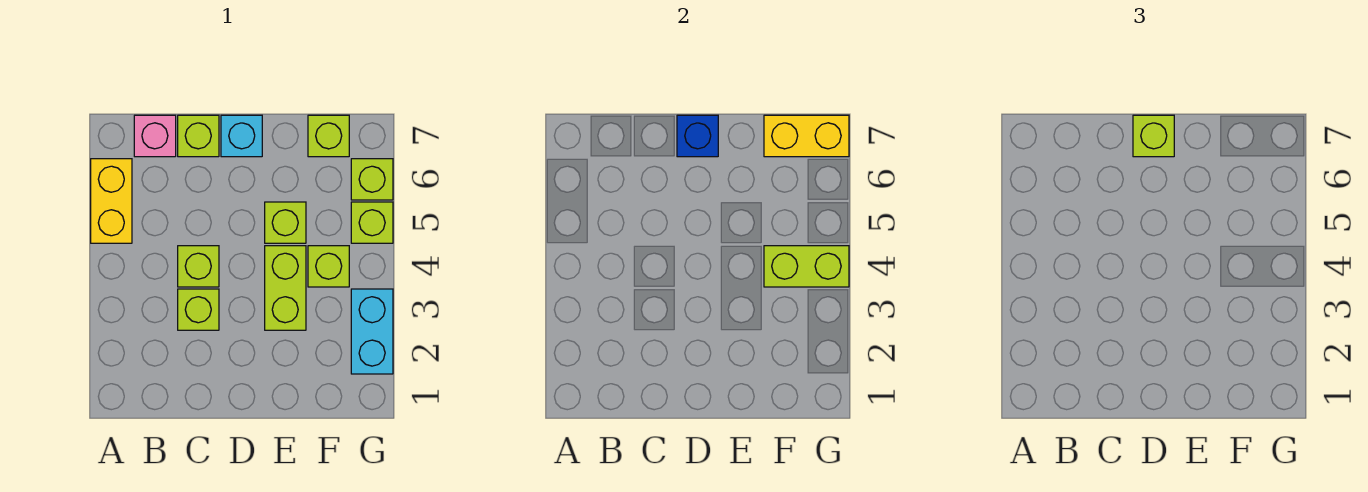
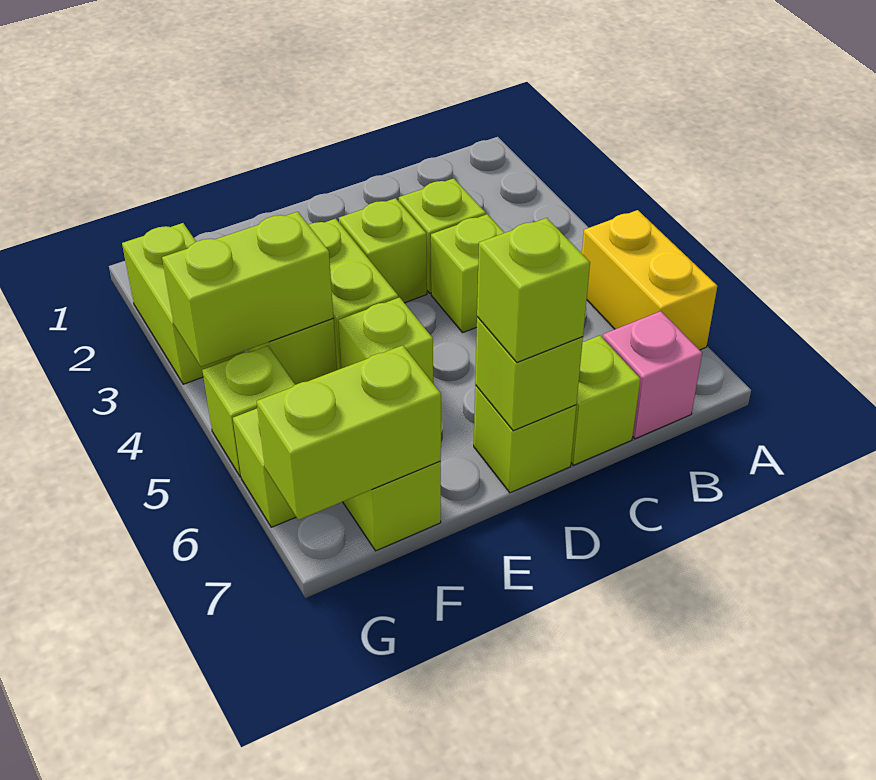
none -> lime 1x1 brick [339,198,427,303]
cyan 1x1 brick [221,115,262,157] -> lime 1x1 brick [474,385,576,493]
blue 1x1 brick [677,115,718,157] -> lime 1x1 brick [475,317,583,431]
yellow 1x2 brick [764,115,849,157] -> lime 1x2 brick [257,345,441,520]
cyan 1x2 brick [351,289,393,374] -> lime 1x2 brick [122,223,244,384]

